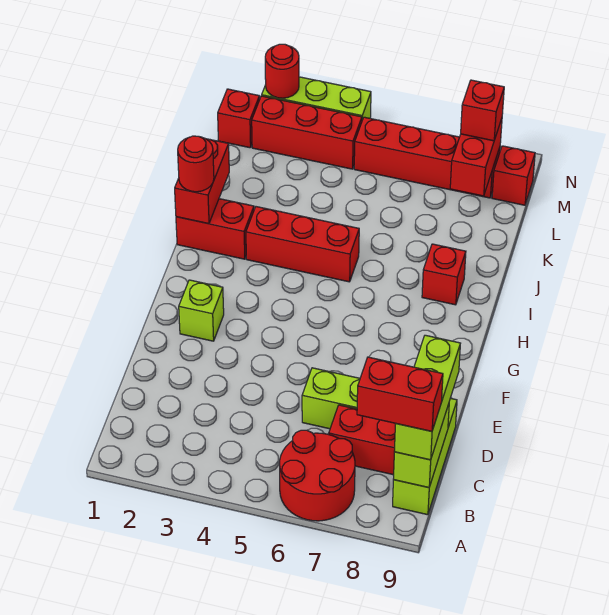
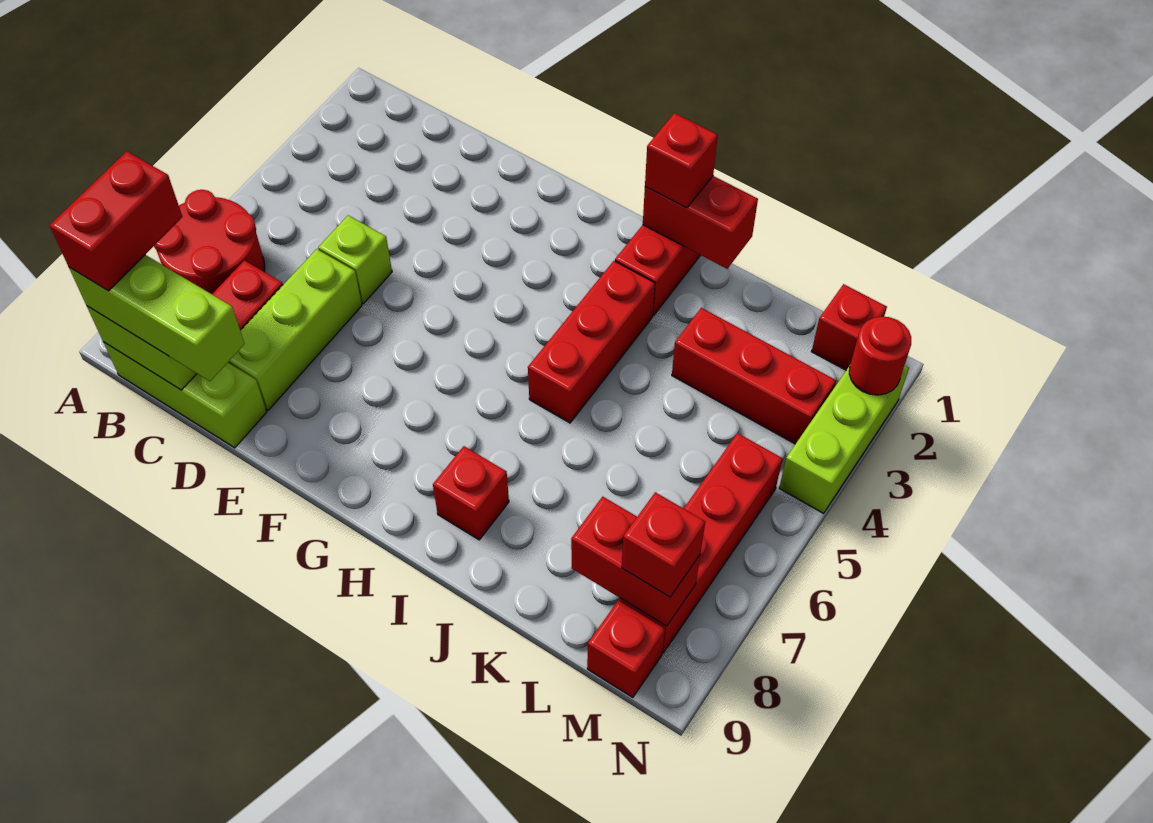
lime 1x1 brick [179,280,224,341] -> lime 1x1 brick moved to [318,215,392,304]
red 1x1 round brick [178,136,214,192] -> red 1x1 brick [645,113,718,208]
red 1x3 brick [252,96,362,169] -> red 1x3 brick turned to [672,308,836,444]

